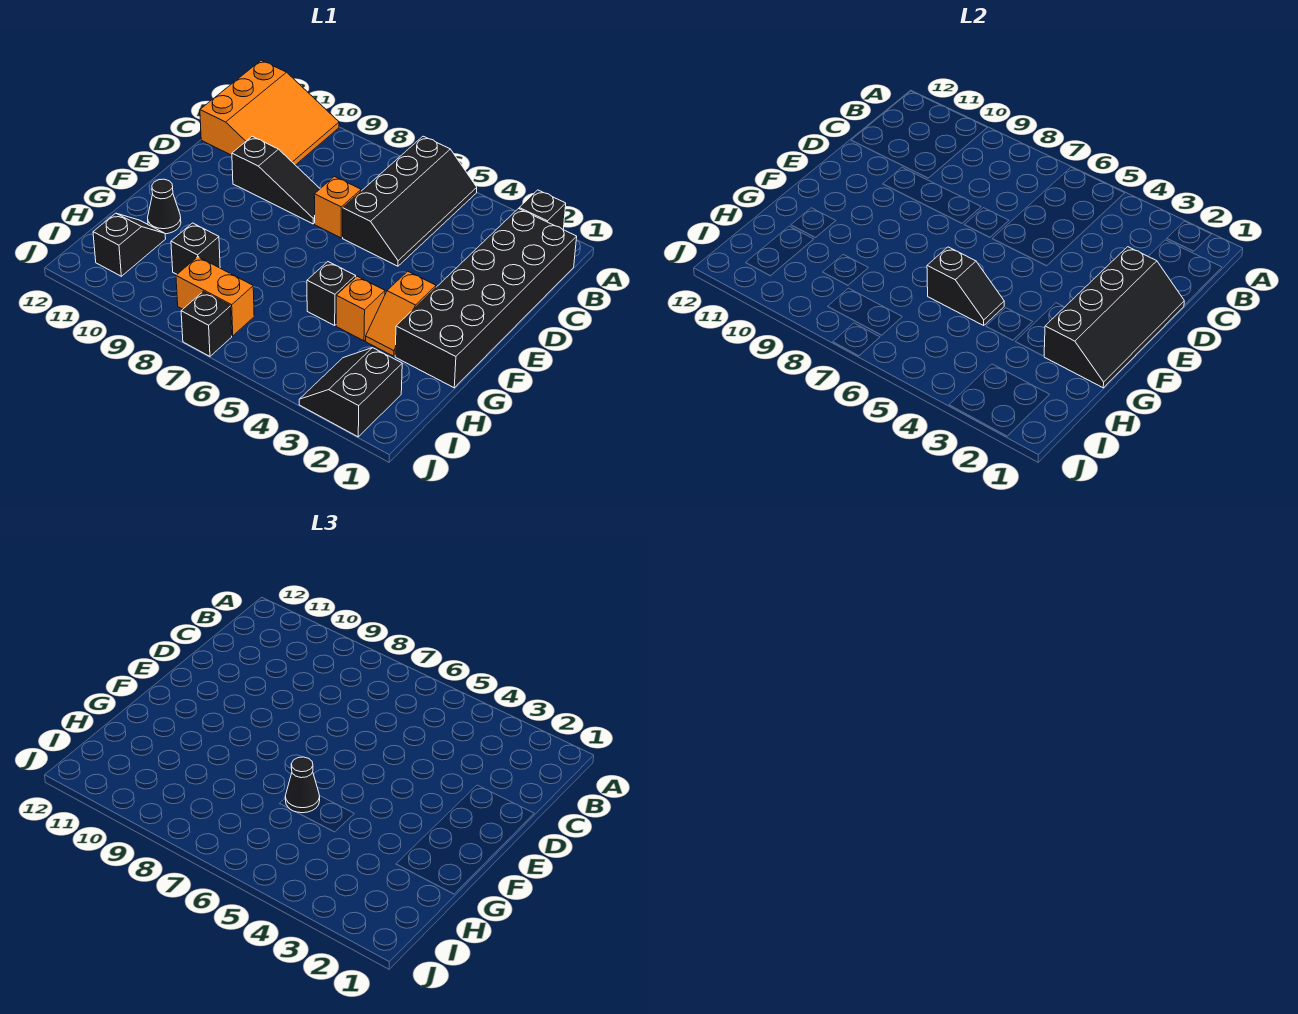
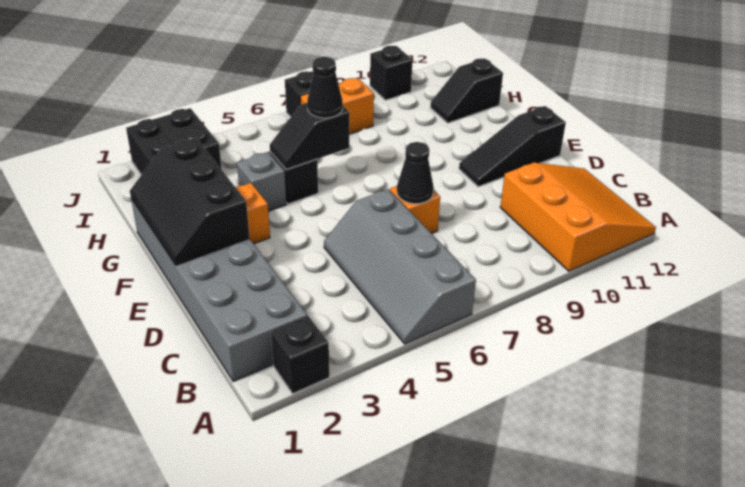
black 2x4 slope [343,136,477,266] -> grey 2x4 slope [324,189,476,344]
orange 3x3 slope [200,60,339,165] -> orange 3x3 slope turned to [500,163,656,271]
black 2x6 brick [395,209,577,388] -> grey 2x6 brick [131,199,307,381]
black 2x4 slope [1044,247,1184,388] -> black 2x3 slope [130,138,250,265]
black 1x3 slope [232,136,320,224] -> black 1x3 slope moved to [459,106,566,187]
orange 1x1 brick [336,276,385,341] -> grey 1x1 brick [237,152,286,211]
black 1x1 cone [148,179,181,234] -> black 1x1 cone moved to [397,142,434,204]
black 1x1 brick [171,223,220,274] -> black 1x1 brick moved to [370,46,413,100]
black 1x2 slope [93,213,166,276] -> black 1x2 slope turned to [430,58,503,123]
black 2x2 slope [299,348,402,437] -> black 2x2 brick [126,108,222,175]

